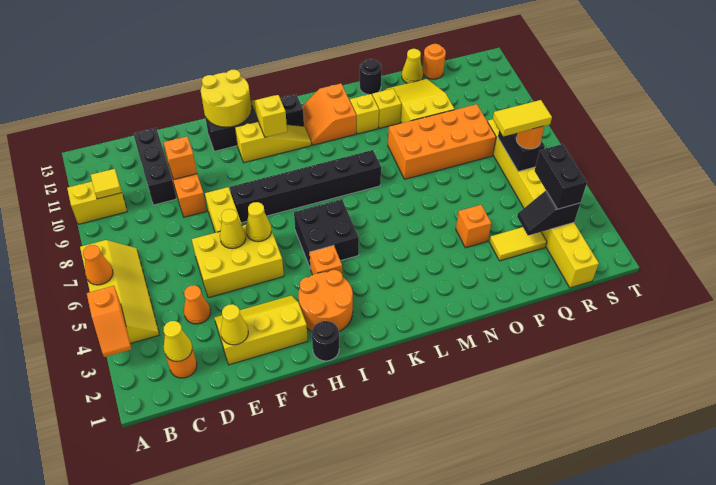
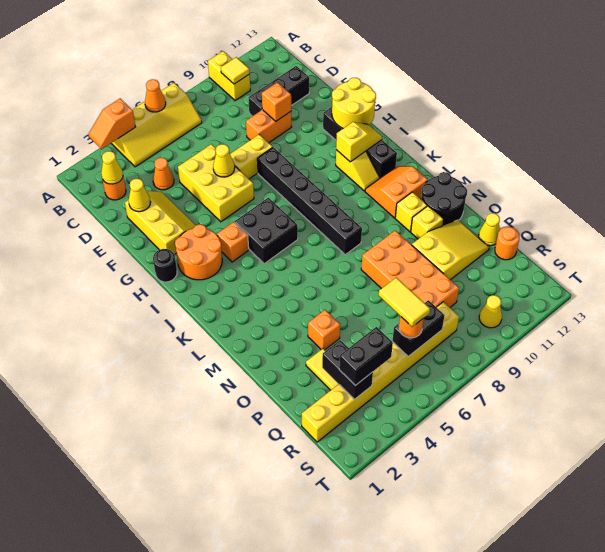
yellow 1x1 cone [246,202,271,242] -> yellow 1x1 cone moved to [479,295,502,328]
yellow 1x3 slope [235,122,311,163] -> yellow 1x2 slope [336,150,380,191]
black 1x1 round brick [359,59,382,95] -> black 2x2 round brick [421,172,467,226]
black 1x2 slope [517,191,580,236] -> black 1x2 brick [322,340,373,400]

